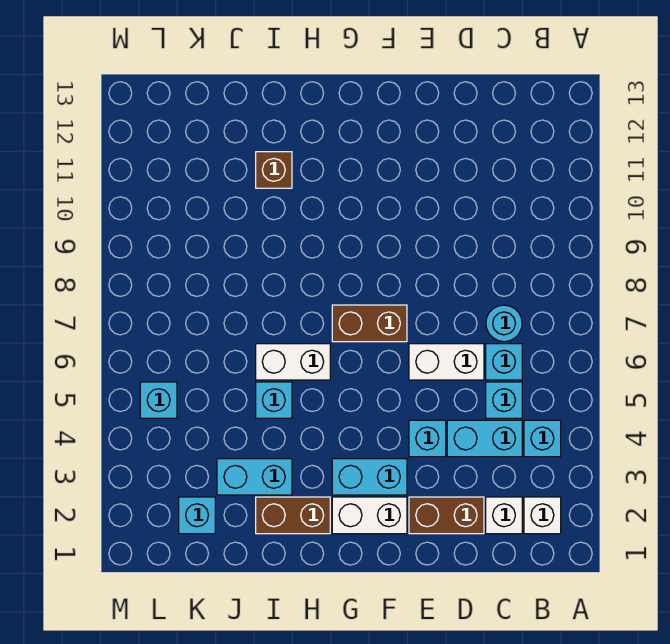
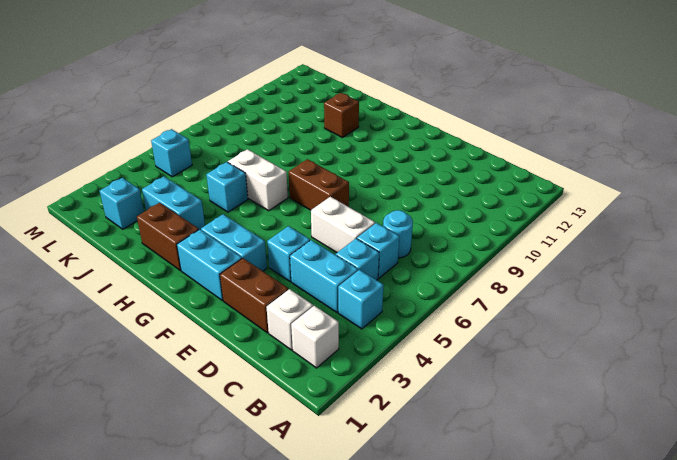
white 1x2 brick [332,497,407,534] -> cyan 1x2 brick [177,229,242,300]

